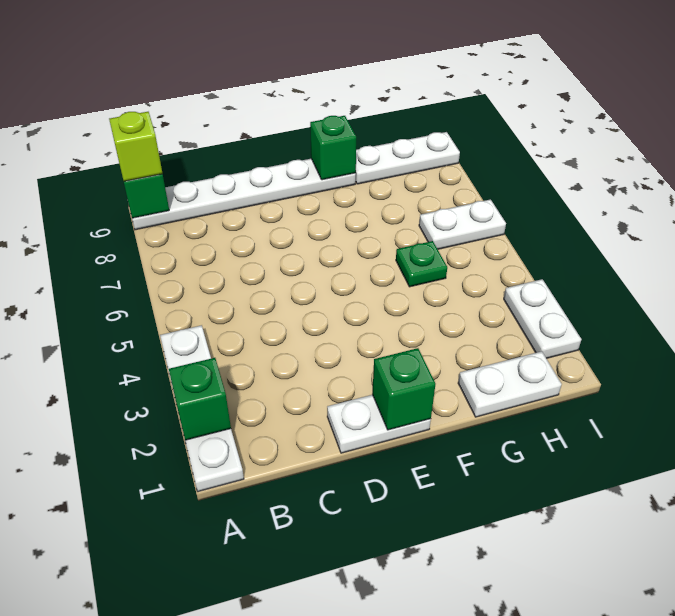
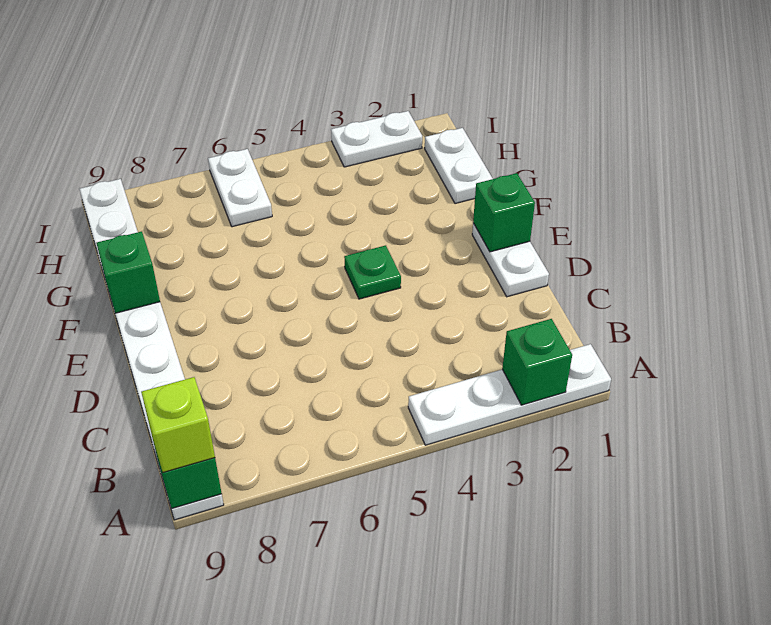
green 1x1 plate [396,241,447,287] -> green 1x1 plate moved to [344,245,401,299]

